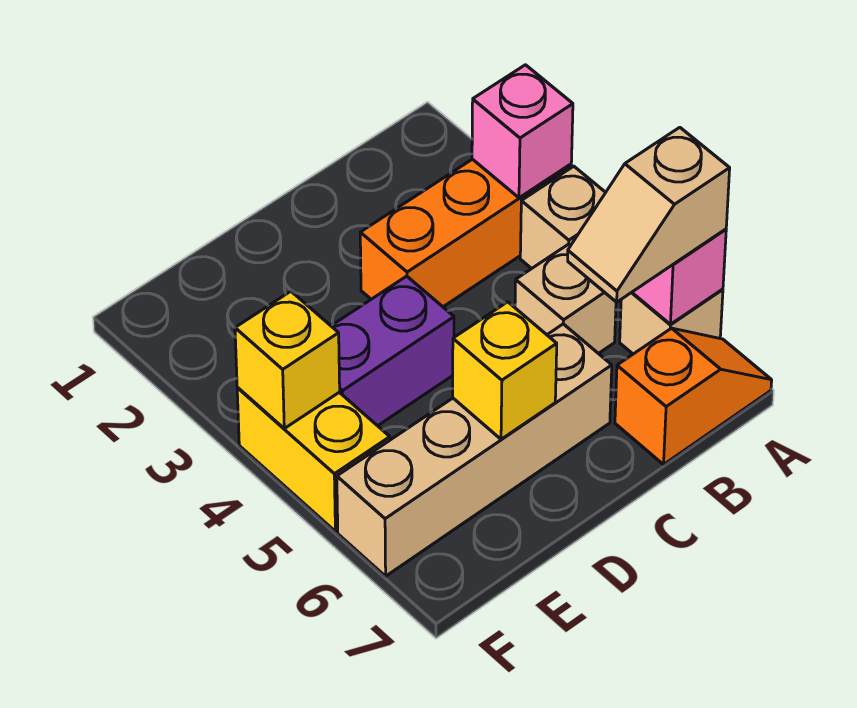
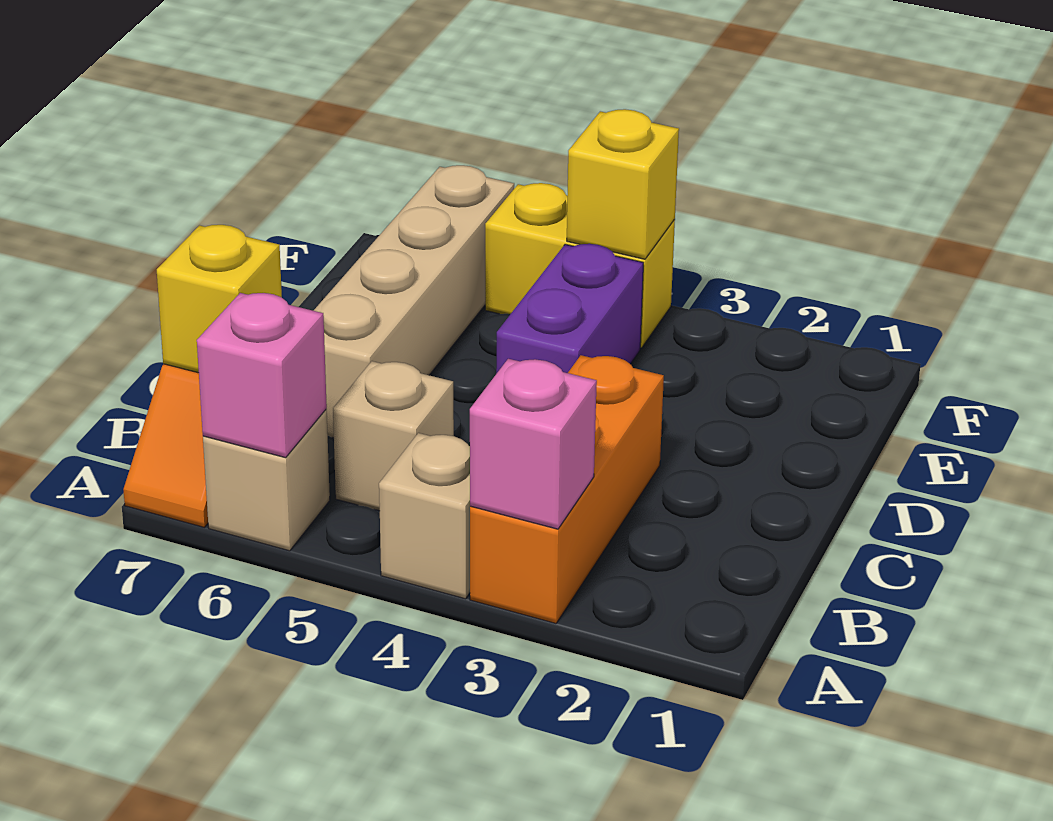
tan 1x2 slope [568,127,730,302] -> none
yellow 1x1 brick [453,302,557,439] -> yellow 1x1 brick moved to [157,225,282,373]

